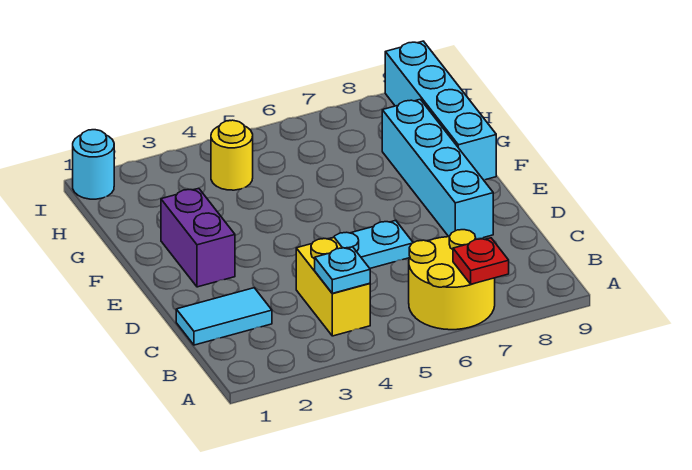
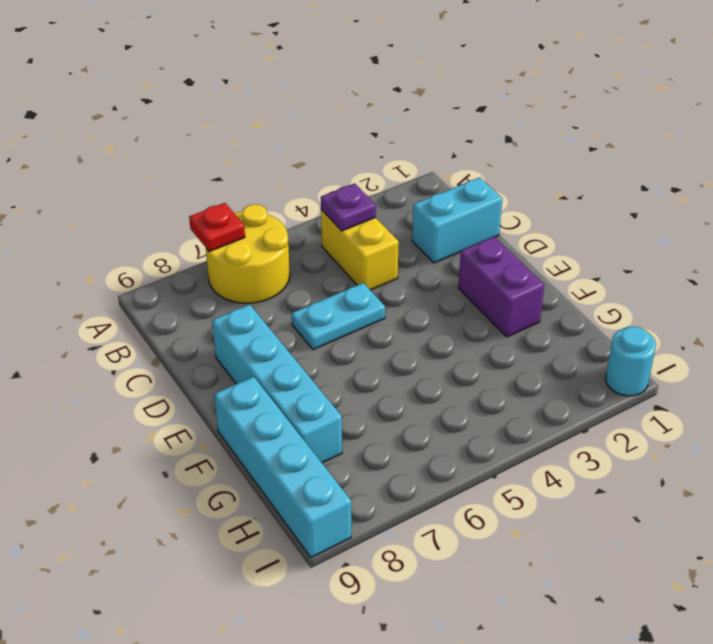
cyan 1x1 plate [315,247,370,293] -> purple 1x1 plate [321,183,376,231]
cyan 1x2 tile [176,288,272,345] -> cyan 1x2 brick [412,177,502,263]
yellow 1x1 round brick [211,120,253,190] -> none

